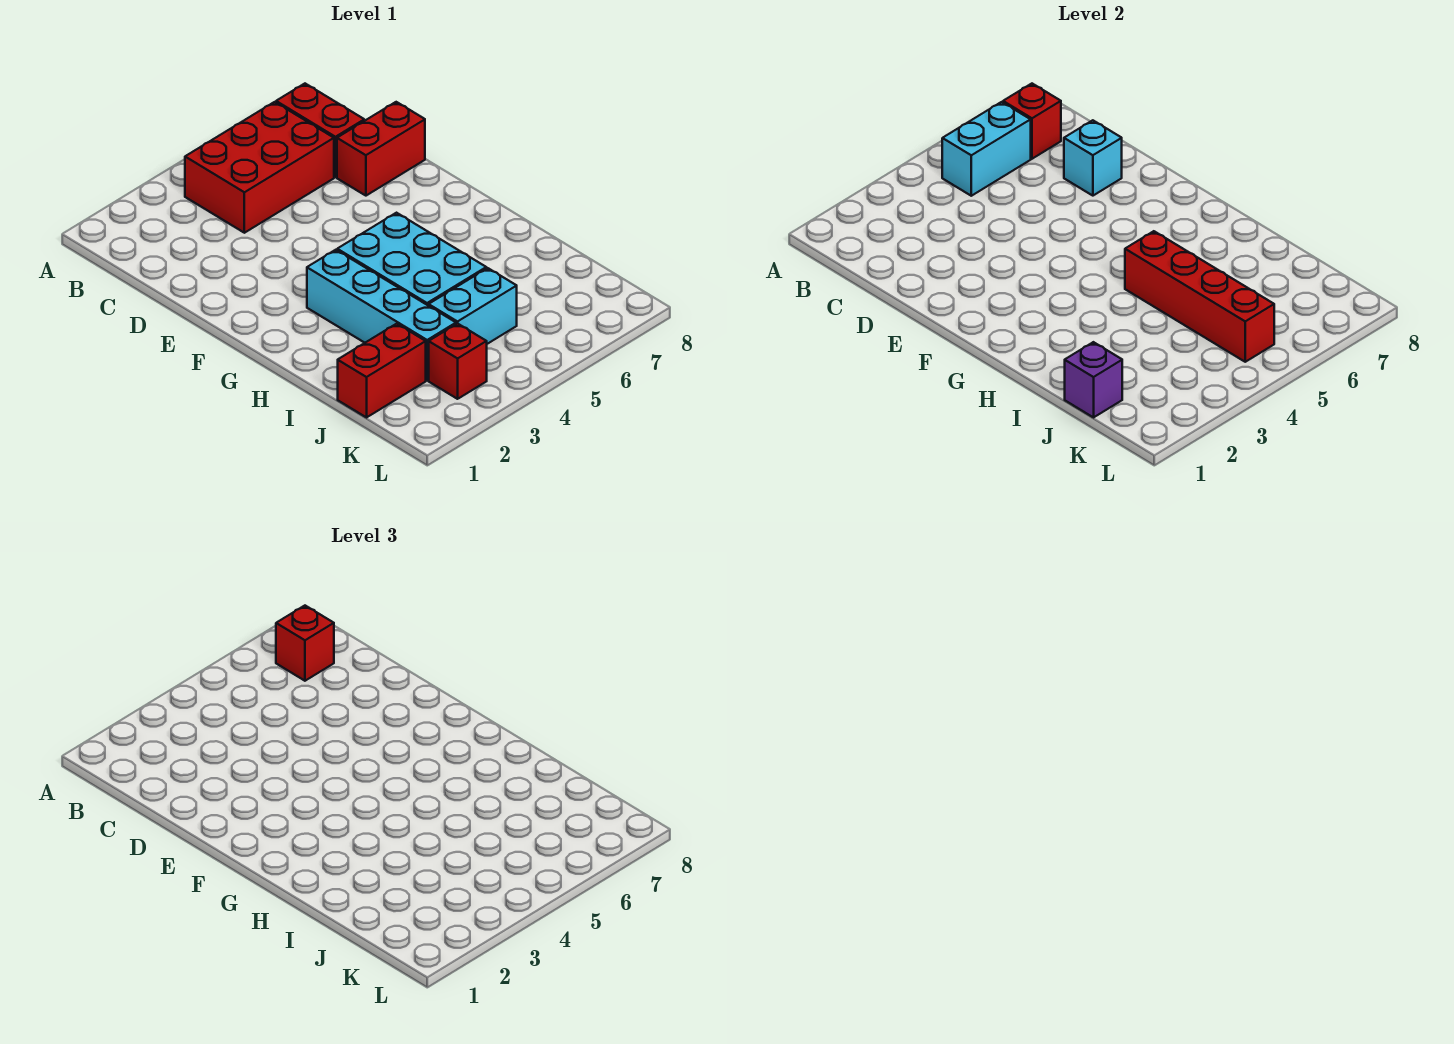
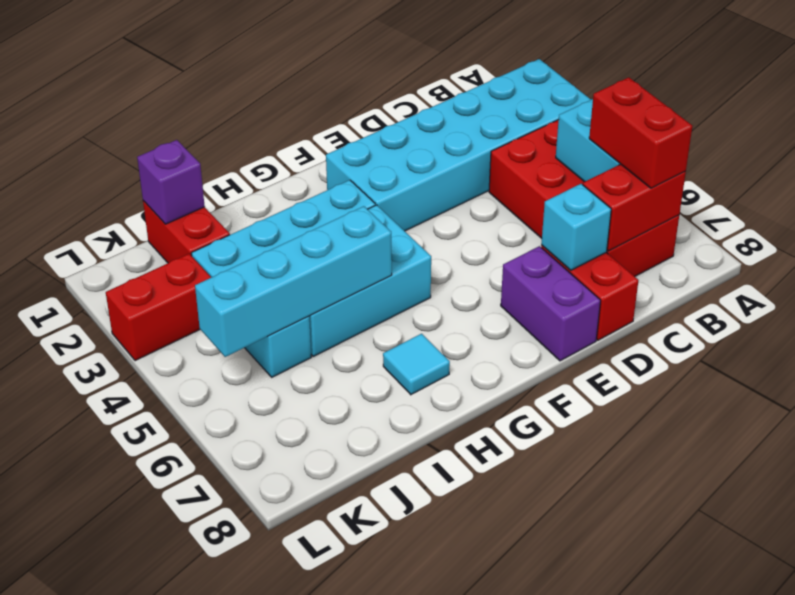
none -> cyan 2x6 brick [326,59,591,231]
red 1x1 brick [1003,84,1061,159] -> red 1x2 brick [583,164,686,251]
red 1x1 brick [276,606,334,681] -> red 1x2 brick [589,77,692,188]
none -> purple 1x2 brick [501,246,601,361]
red 1x4 brick [1125,231,1274,362] -> cyan 1x4 brick [195,206,392,357]
none -> cyan 1x1 tile [383,334,450,395]
red 1x1 brick [429,323,487,399] -> red 1x2 brick [106,254,211,361]

